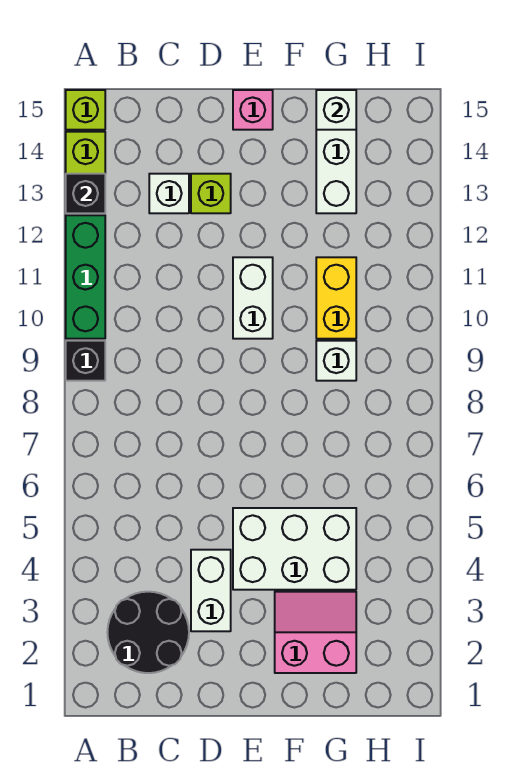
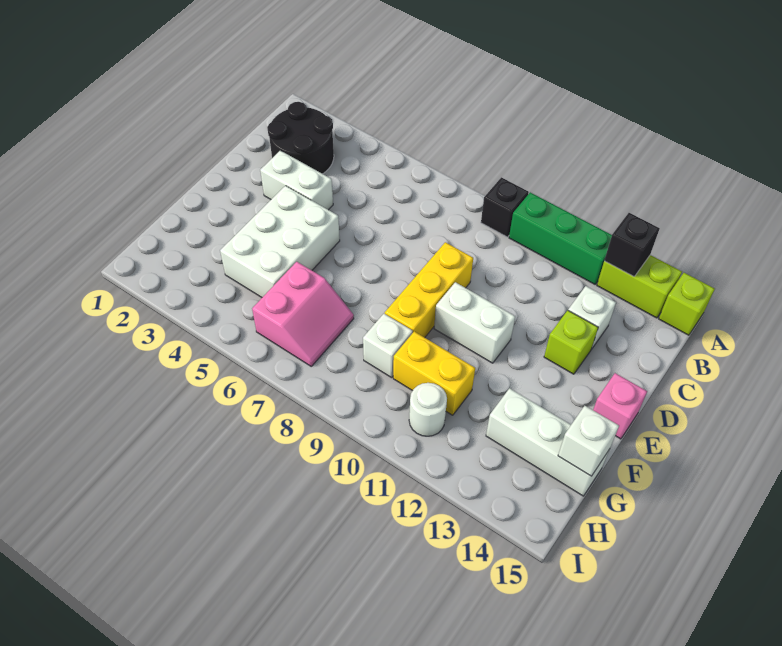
none -> yellow 1x3 brick [385,242,473,338]
pink 2x2 slope [275,592,356,673] -> pink 2x2 slope moved to [252,262,354,366]
none -> white 1x1 round brick [409,383,447,436]

